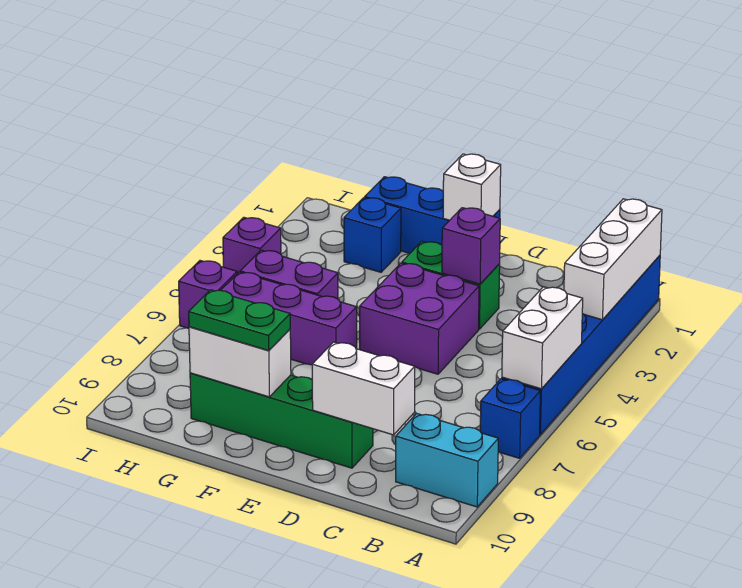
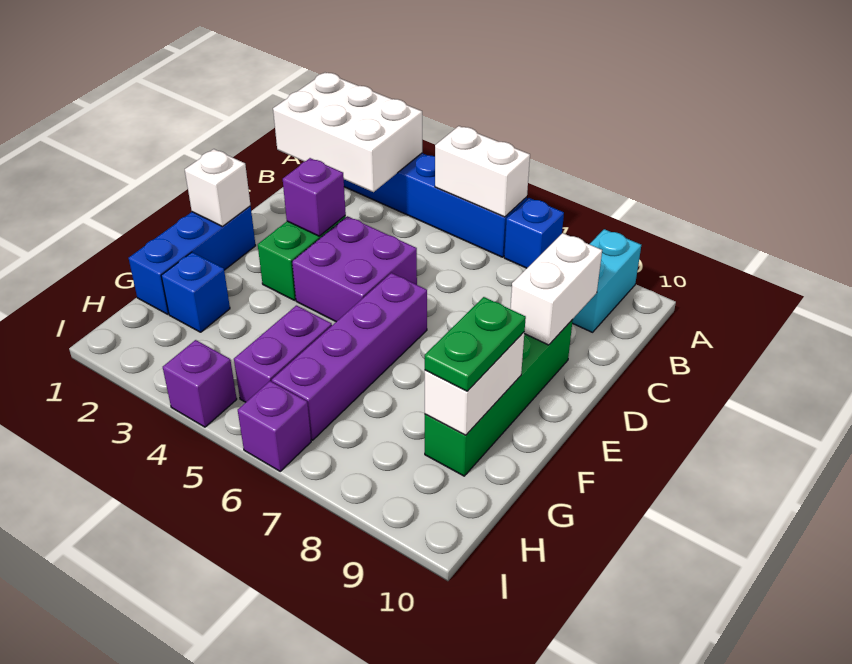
white 1x3 brick [564,199,662,320] -> white 2x3 brick [273,73,422,192]
purple 1x3 brick [220,272,357,365] -> purple 1x4 brick [272,273,427,440]

